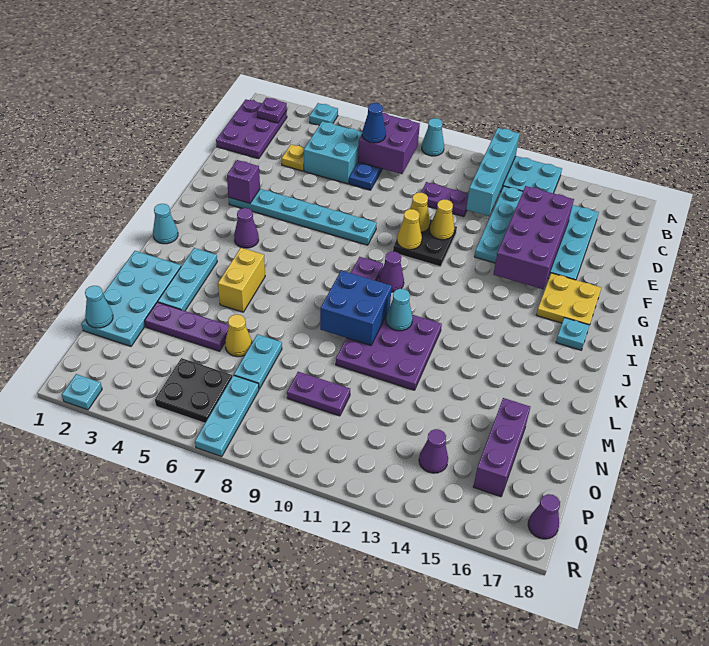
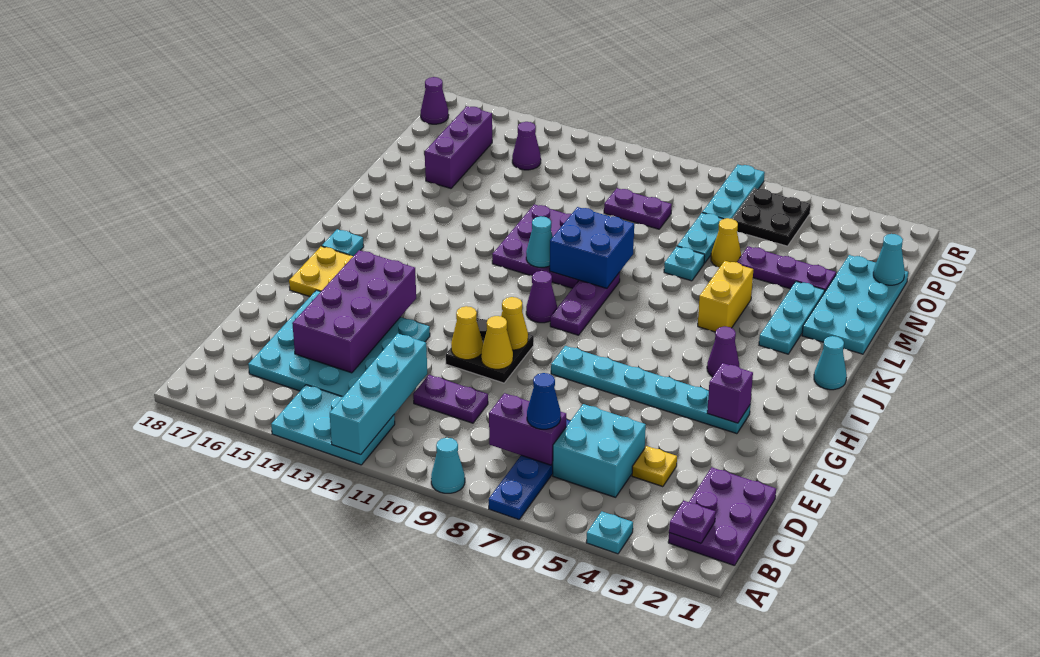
purple 2x2 brick [358,113,420,174] -> purple 1x2 brick [489,393,566,465]
cyan 1x1 plate [62,374,102,410] -> cyan 1x1 plate moved to [664,246,705,281]

